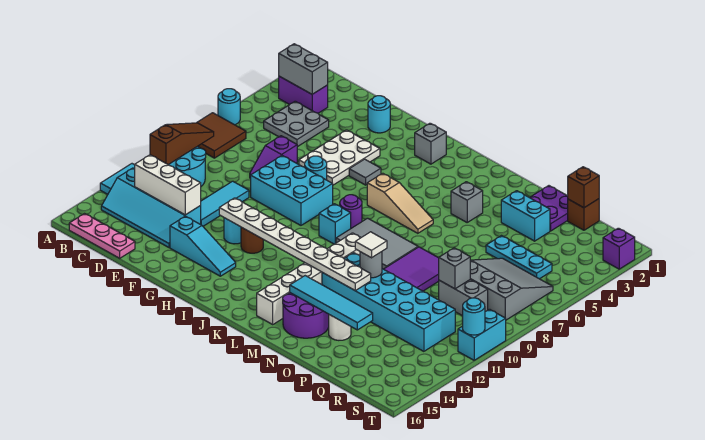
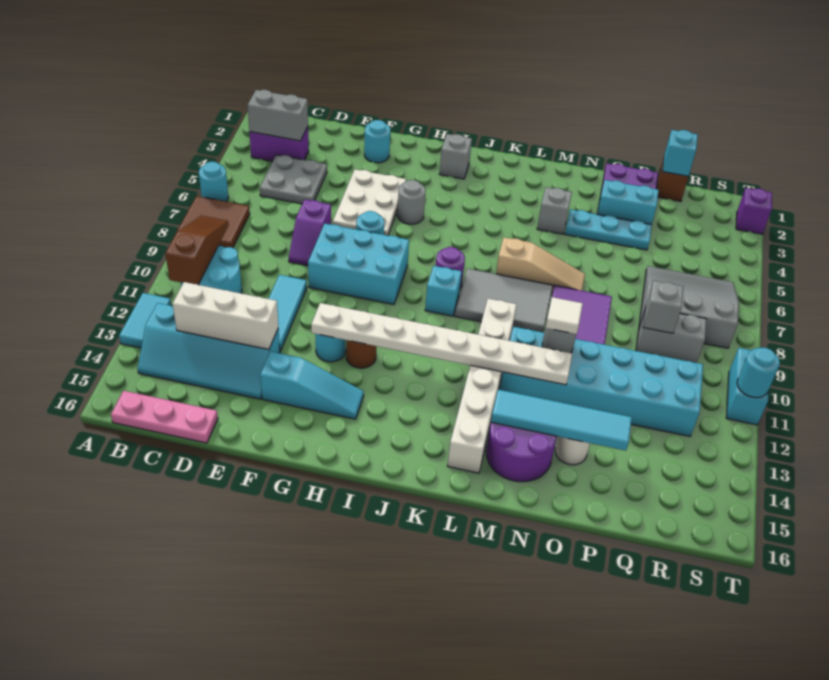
grey 1x1 tile [349,159,381,185] -> grey 1x1 round brick [397,180,426,224]
tan 1x3 slope [367,173,433,233] -> tan 1x3 slope moved to [496,237,585,292]
cyan 1x3 plate [486,236,552,279] -> cyan 1x3 plate moved to [565,209,652,250]
brown 1x1 brick [568,167,599,208] -> cyan 1x1 brick [662,130,698,176]

